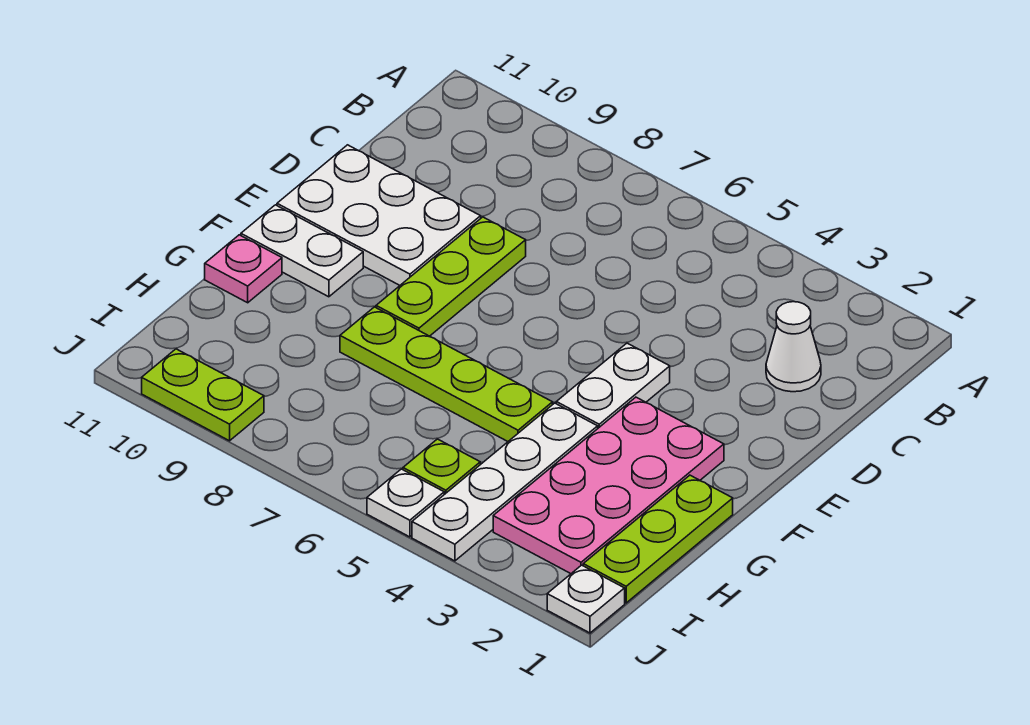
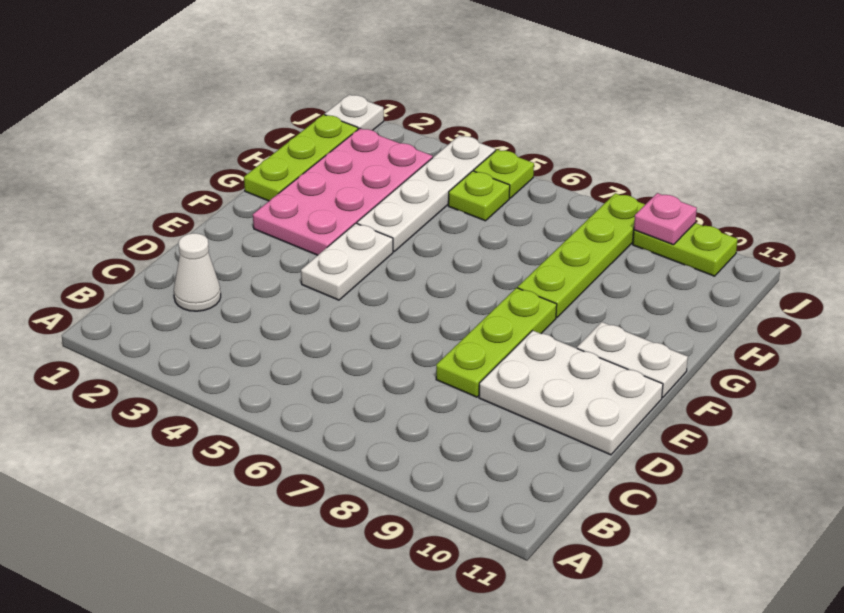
lime 1x4 plate [340,307,553,441] -> lime 1x4 plate turned to [518,193,645,317]
pink 1x1 plate [205,235,282,303] -> pink 1x1 plate moved to [634,193,697,245]
white 1x1 plate [367,469,444,537] -> lime 1x1 plate [474,149,534,198]

